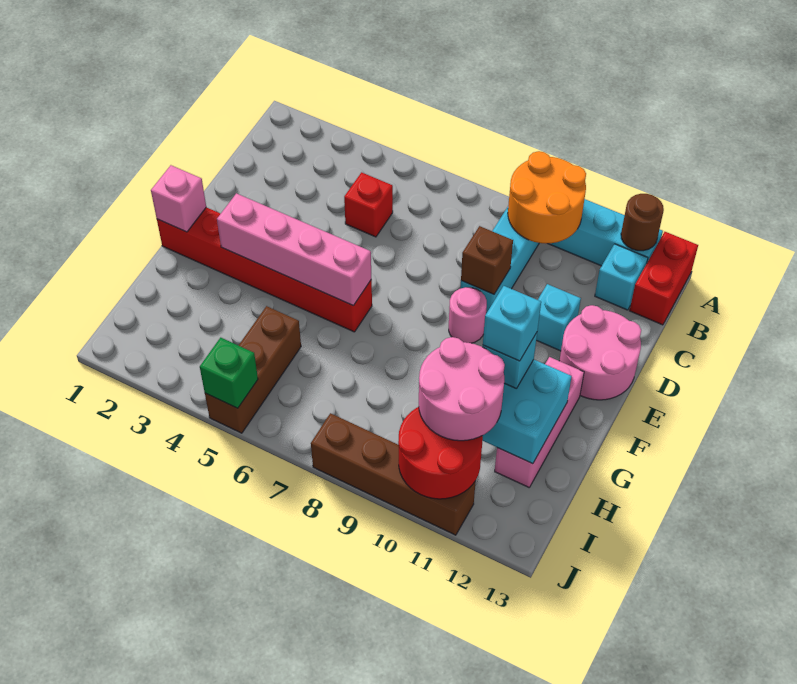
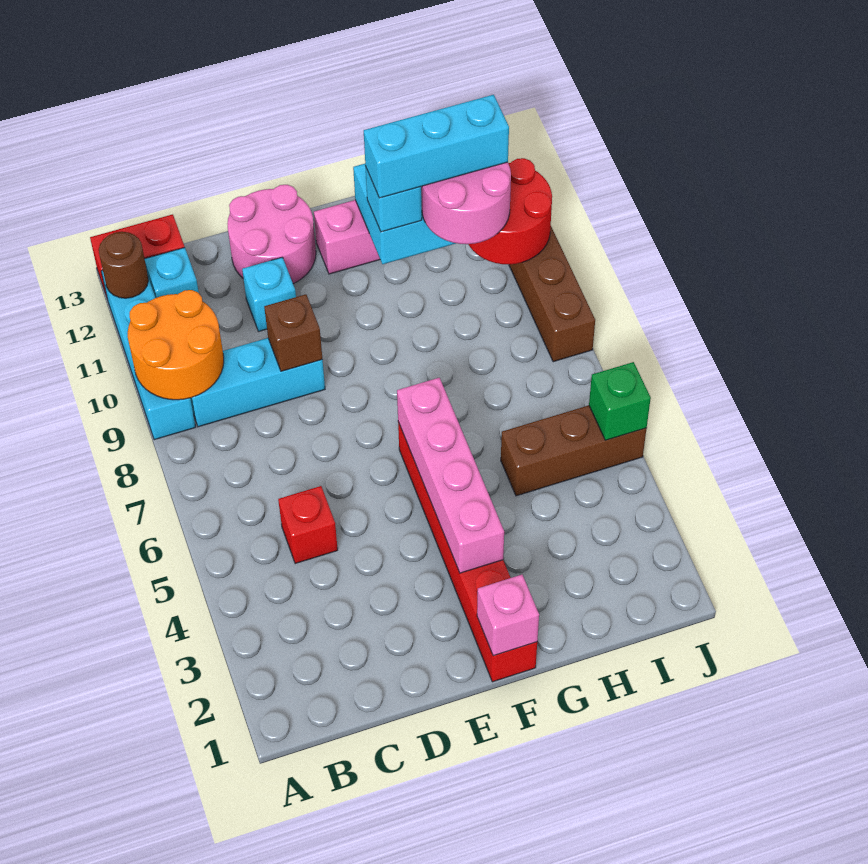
pink 1x1 round brick [449,287,487,343] -> none
cyan 1x1 brick [483,286,541,361] -> cyan 1x3 brick [364,95,509,198]

